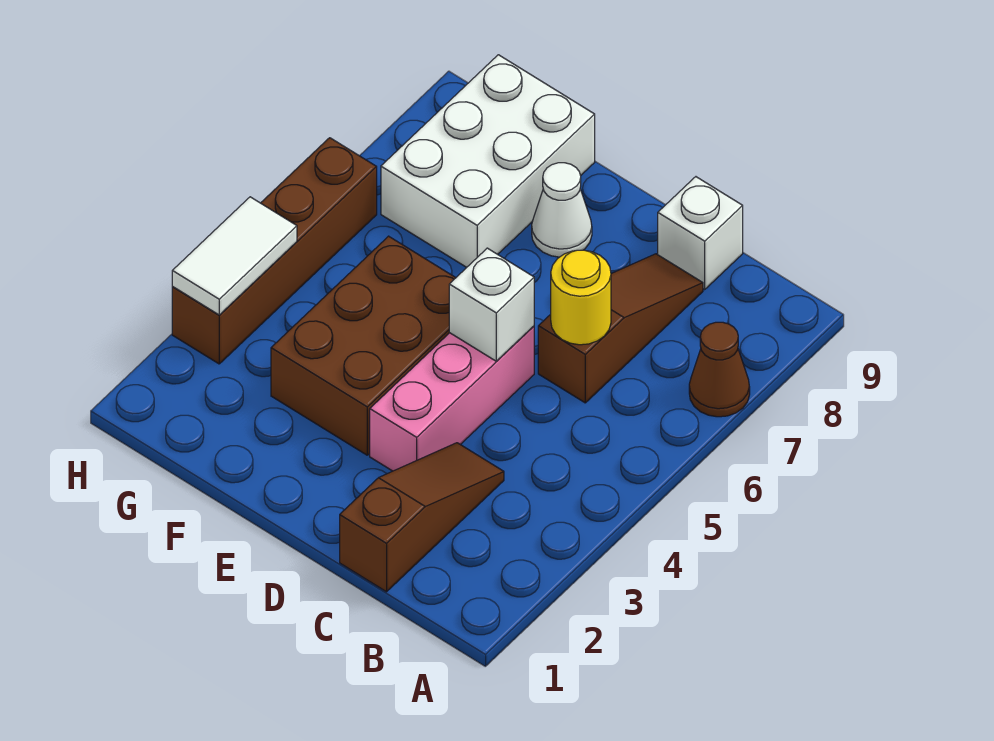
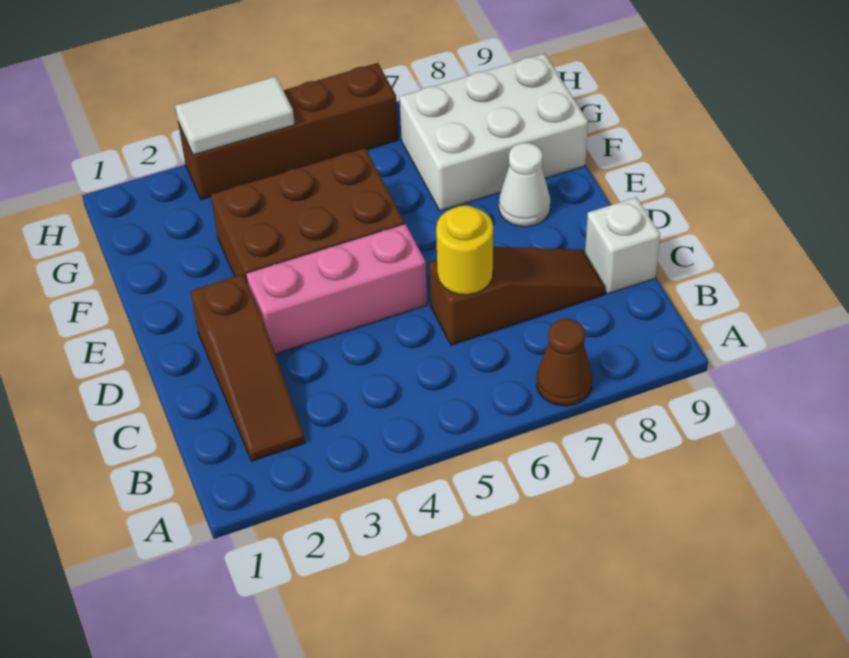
brown 1x3 slope [340,443,504,592] -> brown 1x3 slope turned to [191,274,305,461]
white 1x1 brick [449,248,534,361] -> none

